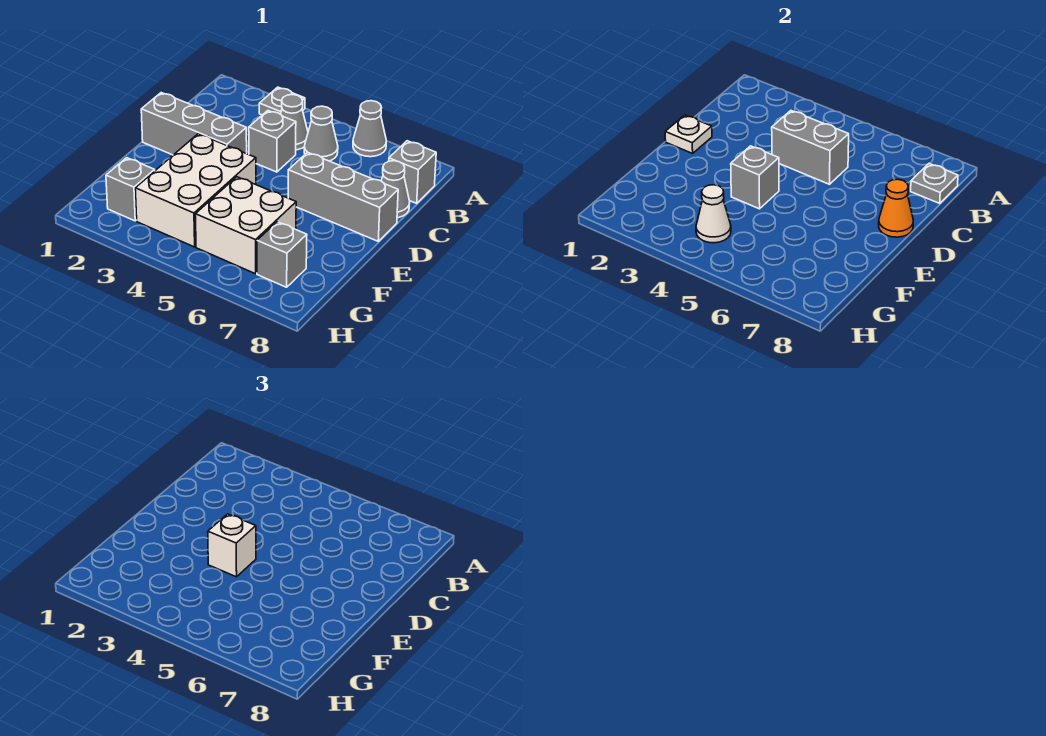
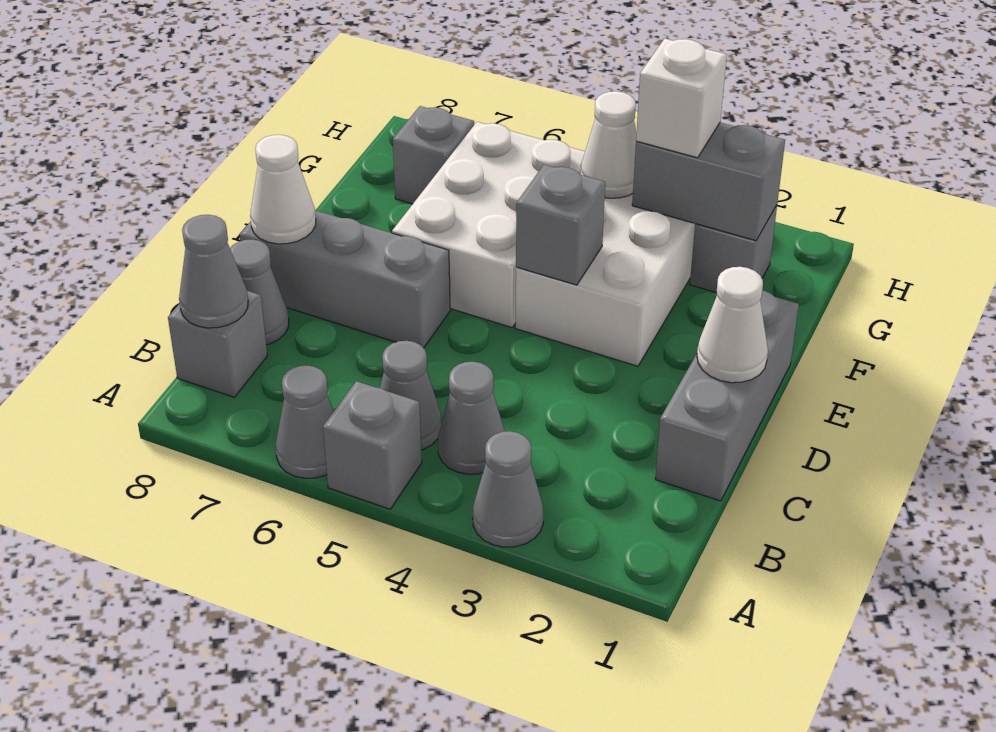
grey 1x1 plate [259,87,305,115] -> grey 1x1 cone [473,431,544,547]
grey 1x1 plate [911,164,958,203] -> grey 1x1 cone [179,215,248,328]
grey 1x1 brick [249,111,296,172] -> grey 1x1 brick moved to [323,381,422,509]
grey 1x2 brick [772,111,849,184] -> grey 1x2 brick moved to [632,122,785,241]
grey 1x3 brick [141,93,247,155] -> grey 1x3 brick turned to [655,290,799,501]
white 1x1 plate [665,115,712,153] -> white 1x1 cone [697,267,768,383]
orange 1x1 cone [879,179,913,237] -> white 1x1 cone [250,135,316,244]
white 1x1 brick [208,514,256,577] -> white 1x1 brick moved to [636,38,727,158]
white 2x2 brick [195,177,296,274] -> white 2x3 brick [392,122,585,328]

